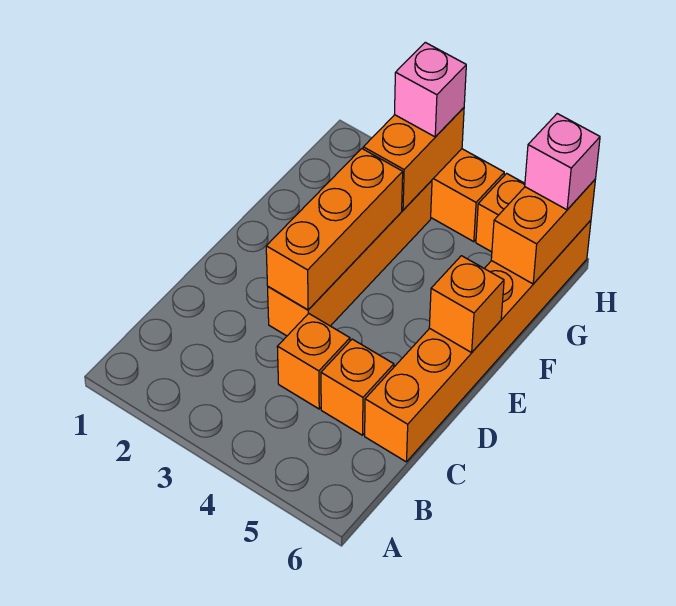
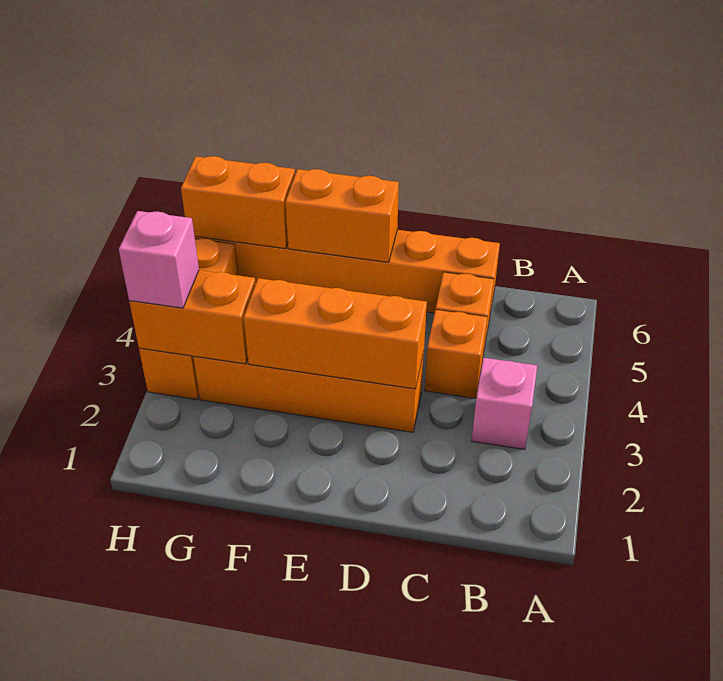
orange 1x1 brick [429,256,504,353] -> orange 1x2 brick [285,169,399,262]
pink 1x1 brick [525,114,600,210] -> pink 1x1 brick moved to [472,358,537,449]

